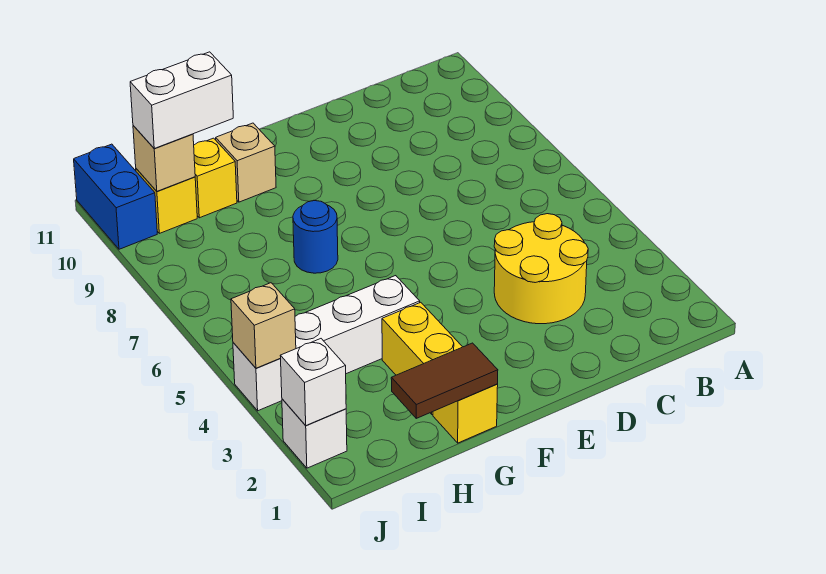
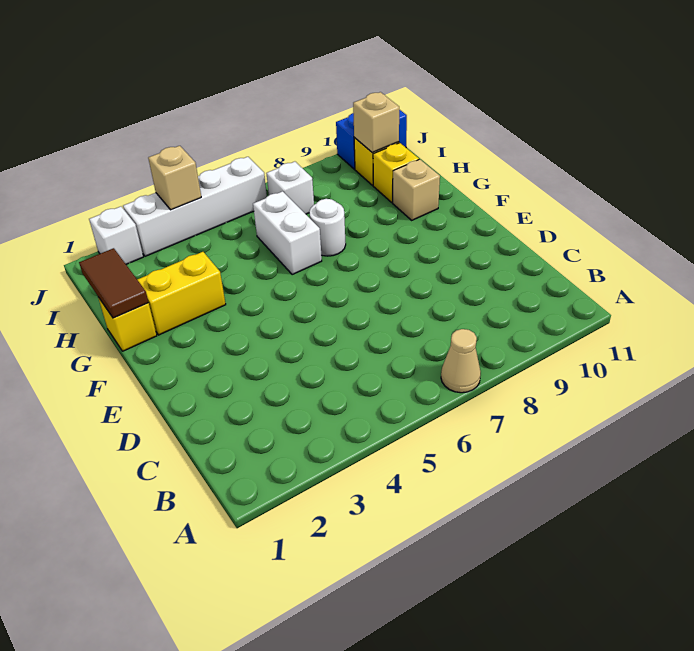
none -> tan 1x1 cone [441,329,481,393]
yellow 2x2 round brick [494,214,588,324] -> none
white 1x4 brick [233,276,420,411] -> white 1x4 brick turned to [123,157,267,256]
blue 1x1 round brick [293,201,338,273] -> white 1x1 round brick [309,199,346,256]
white 1x2 brick [130,52,233,148] -> white 1x2 brick moved to [253,191,322,275]
white 1x1 brick [280,339,346,425] -> white 1x1 brick moved to [266,162,314,214]

